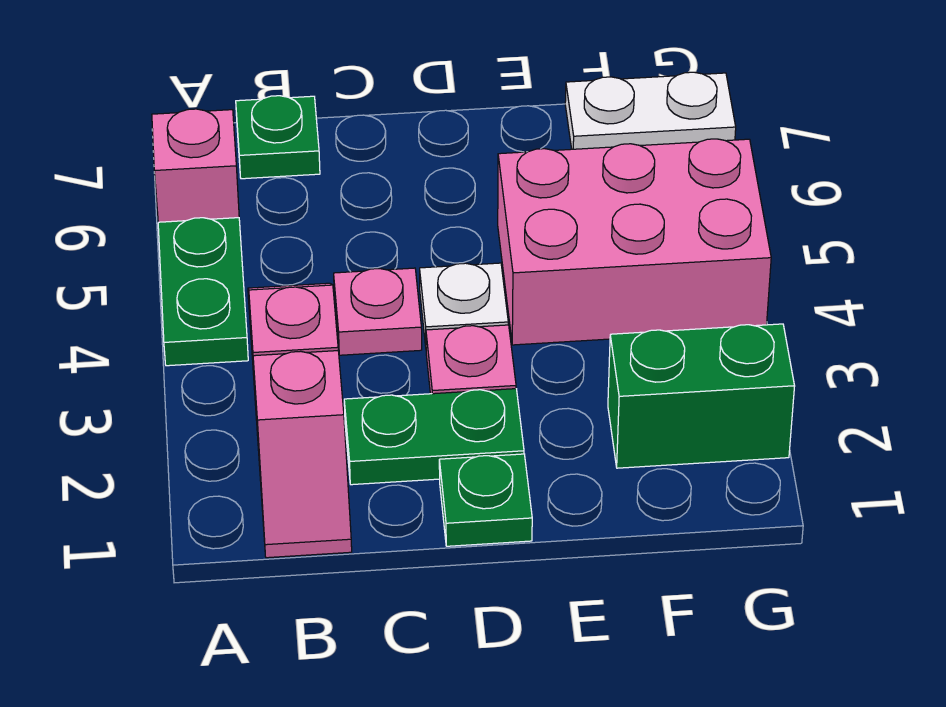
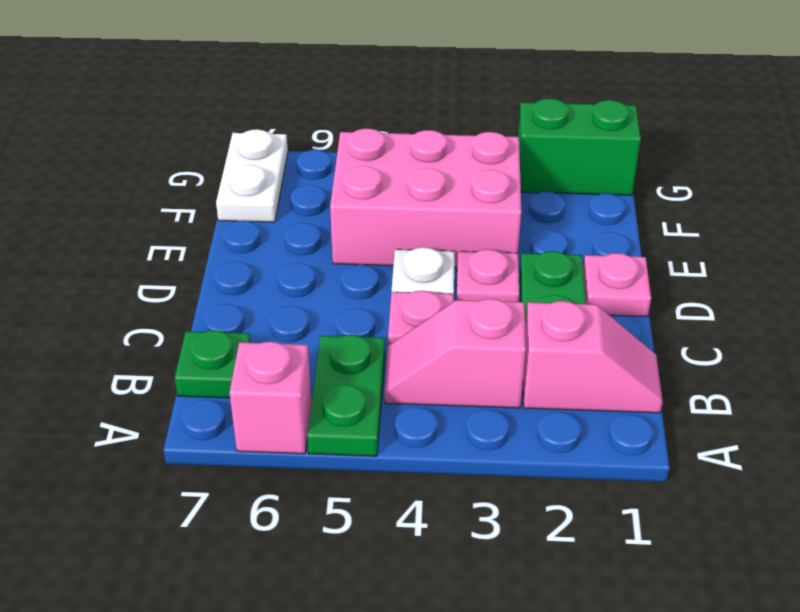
green 1x2 plate [158,218,248,366] -> green 1x2 plate turned to [307,335,385,456]
green 1x1 plate [439,454,532,546] -> pink 1x1 plate [583,253,651,317]
pink 2x3 brick [498,139,771,345] -> pink 2x3 brick turned to [330,128,521,268]
green 1x2 brick [608,324,795,468] -> green 1x2 brick turned to [518,99,641,195]

